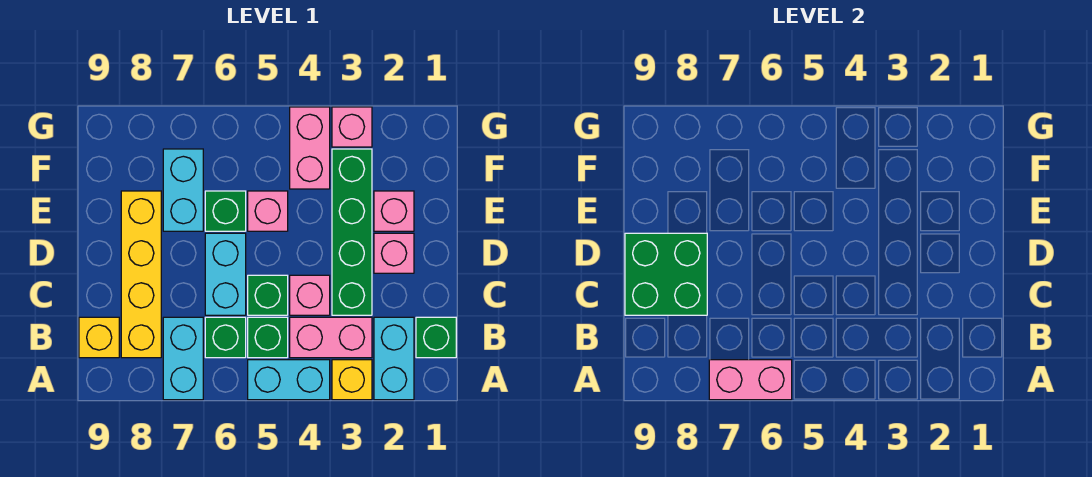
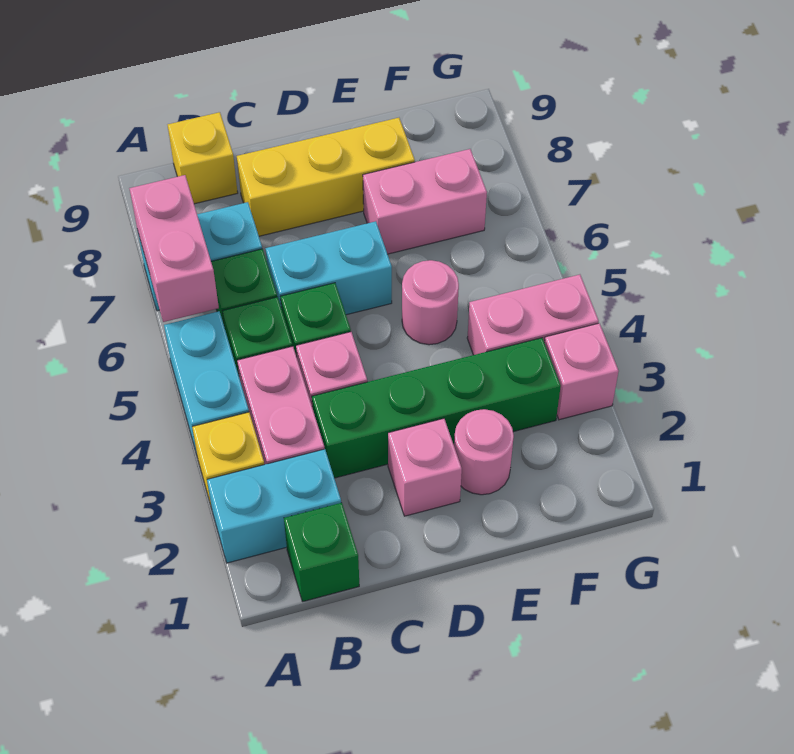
yellow 1x4 brick [121,191,161,358] -> yellow 1x3 brick [237,118,415,236]
green 2x2 brick [625,233,707,315] -> none
pink 1x1 brick [374,191,414,231] -> pink 1x1 round brick [454,409,514,495]
pink 1x1 brick [248,191,288,231] -> pink 1x1 round brick [402,260,459,345]
green 1x1 brick [205,191,246,231] -> none
cyan 1x2 brick [163,149,203,231] -> pink 1x2 brick [363,149,487,254]

